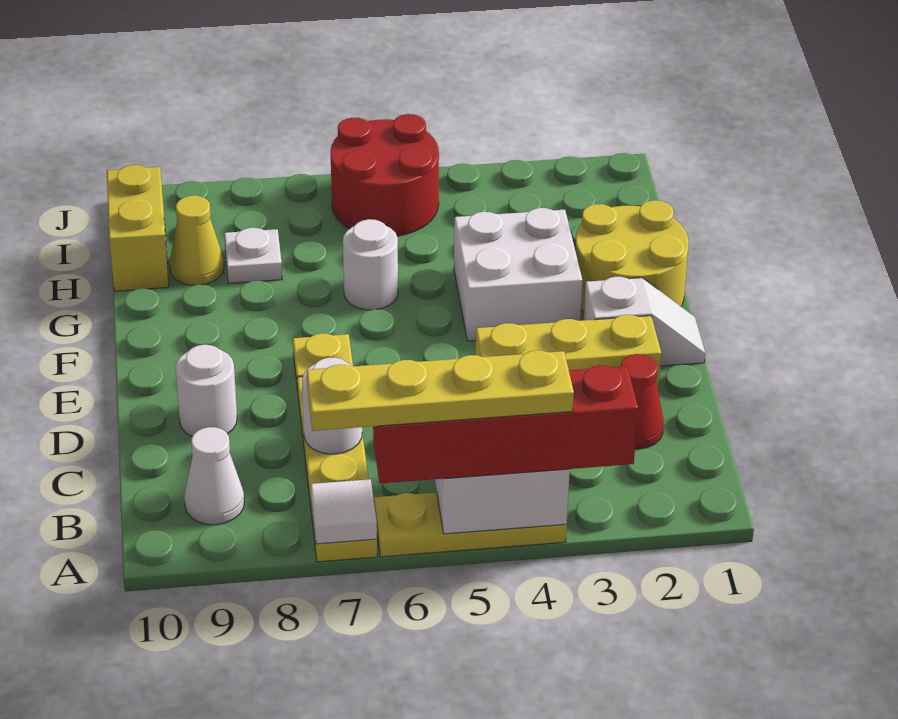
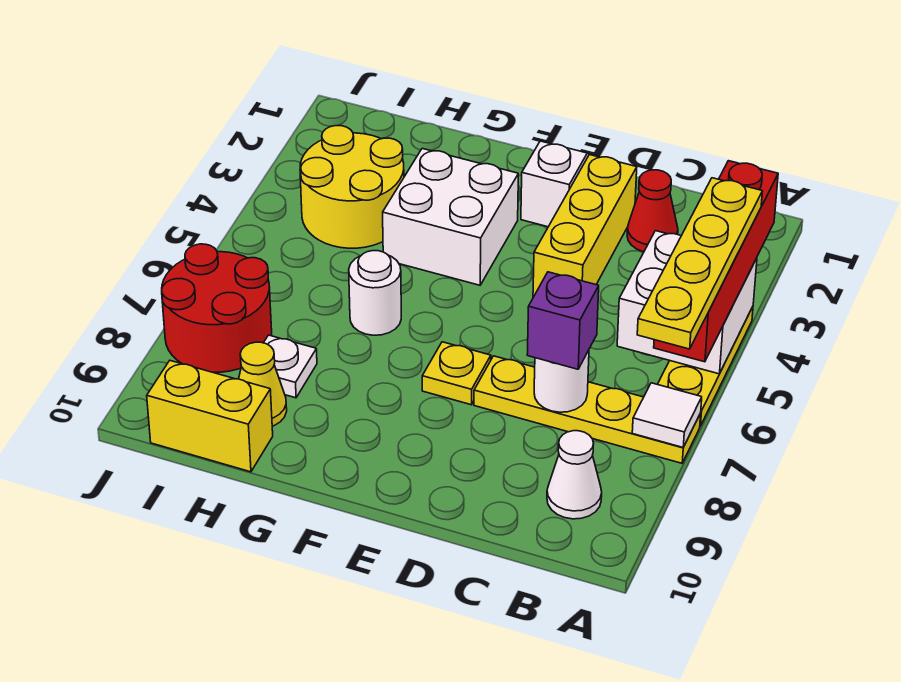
none -> purple 1x1 brick [527,272,599,369]
white 1x1 round brick [175,345,237,436] -> none
yellow 2x2 round brick [575,200,689,312] -> yellow 2x2 round brick moved to [300,126,404,248]
red 2x2 round brick [331,114,439,236] -> red 2x2 round brick moved to [162,244,272,372]

